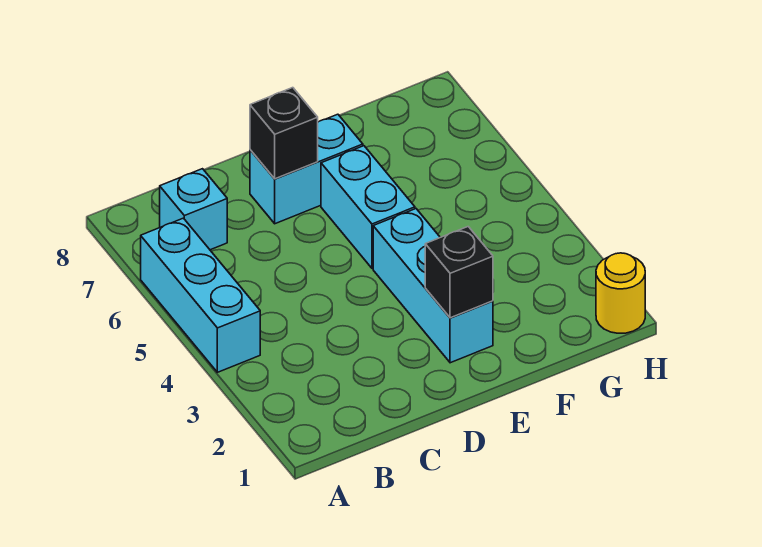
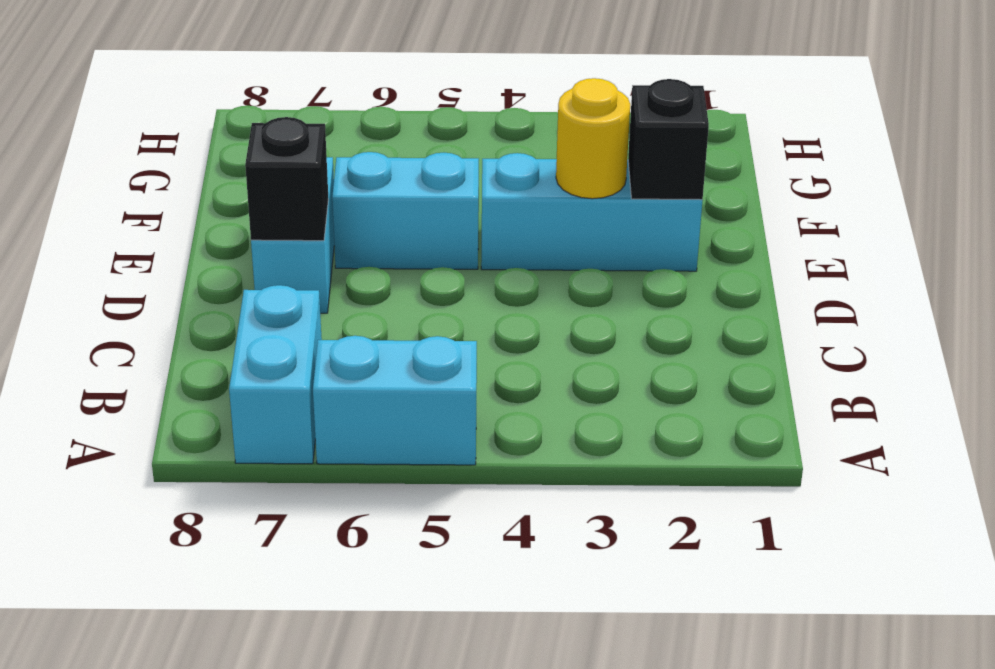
cyan 1x3 brick [141,218,260,372] -> cyan 1x2 brick [313,336,477,465]
cyan 1x1 brick [160,169,227,250] -> cyan 1x2 brick [229,285,322,464]
yellow 1x1 round brick [596,253,645,333] -> yellow 1x1 round brick moved to [556,78,630,199]

